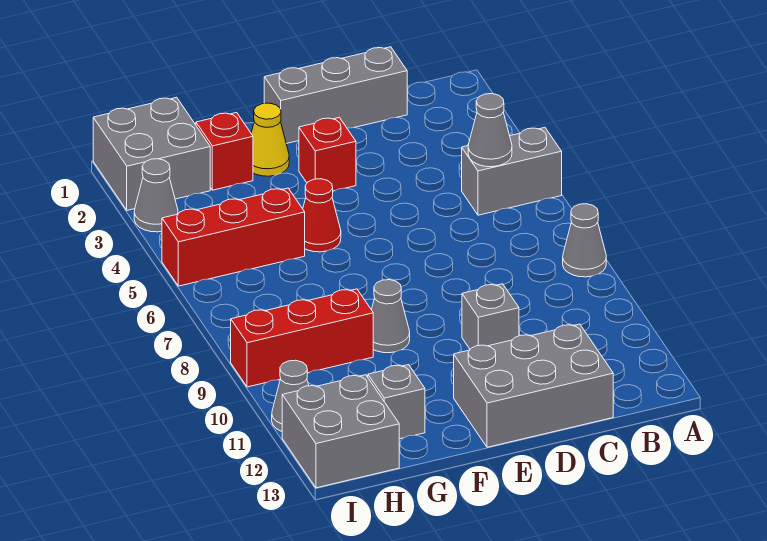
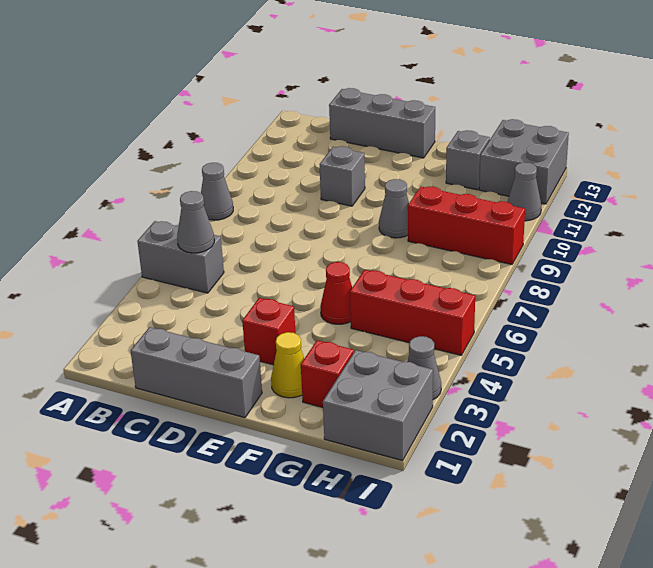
grey 2x3 brick [454,324,613,447] -> grey 1x3 brick [329,88,435,158]

